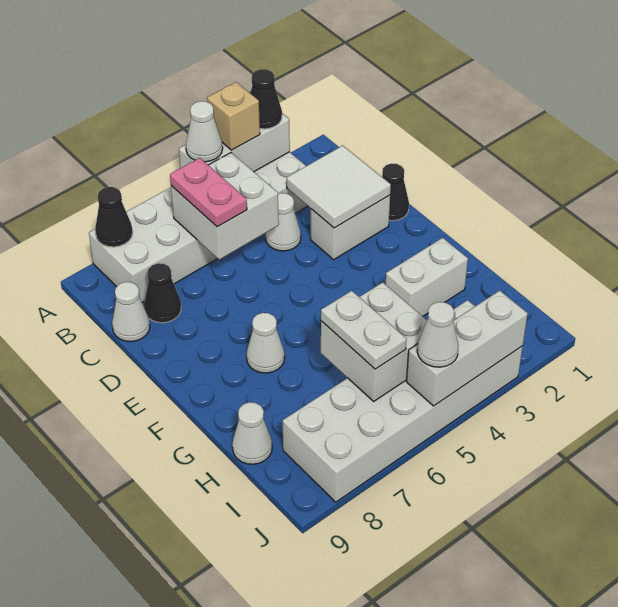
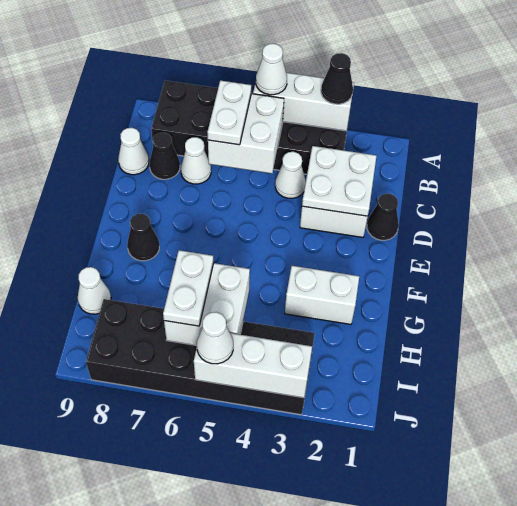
white 2x6 brick [89,152,307,302] -> black 2x6 brick [151,81,347,174]
tan 1x1 brick [207,82,260,150] -> none
black 1x1 cone [95,187,133,247] -> black 1x1 cone moved to [127,214,159,261]
pink 1x2 plate [170,158,247,227] -> white 1x2 plate [207,80,251,145]
white 2x2 tile [287,146,391,228] -> white 2x2 plate [302,146,376,216]
white 1x1 cone [247,313,285,373] -> white 1x1 cone moved to [181,137,211,184]
white 2x6 brick [283,300,523,502] -> black 2x6 brick [86,299,315,415]

